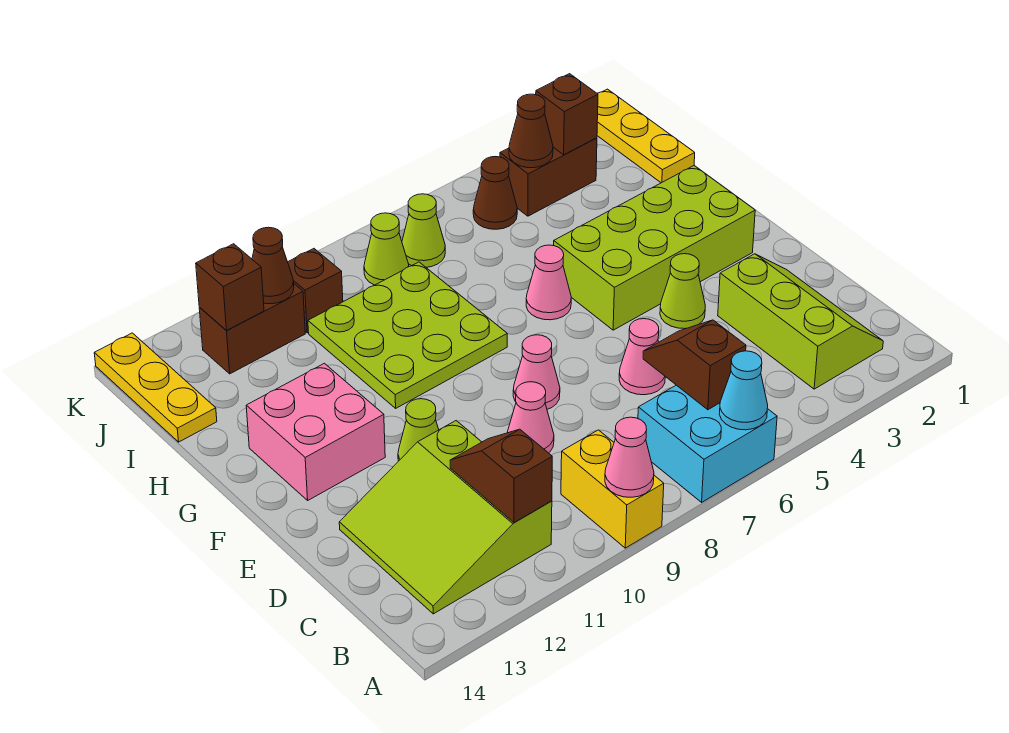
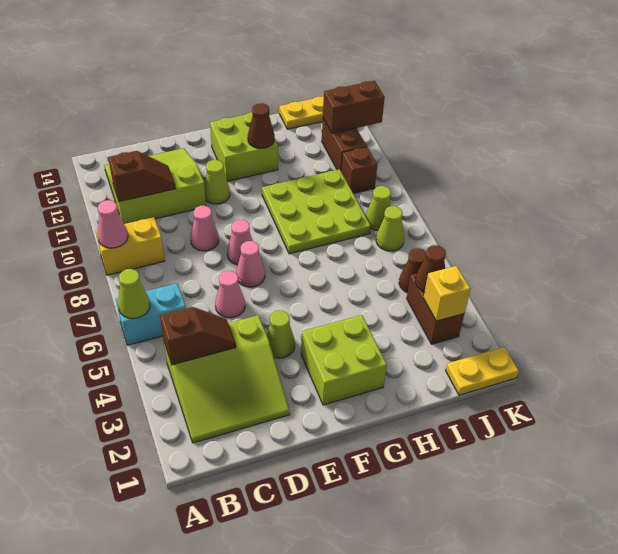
cyan 2x2 brick [638,385,777,502] -> cyan 1x2 brick [116,283,186,345]
cyan 1x1 cone [719,351,768,430] -> lime 1x1 cone [118,269,150,318]
lime 2x3 slope [718,254,883,389] -> lime 3x3 slope [164,315,290,443]
brown 1x2 slope [643,320,746,410] -> brown 1x2 slope moved to [160,307,236,365]
lime 2x4 brick [554,166,755,330] -> lime 2x2 brick [301,315,387,405]
pink 2x2 brick [246,363,385,500] -> lime 2x2 brick [210,112,278,181]
pink 1x1 cone [526,245,571,320] -> pink 1x1 cone moved to [236,241,265,287]
yellow 1x3 plate [597,89,695,183] -> yellow 1x2 plate [446,347,519,395]
brown 1x1 brick [536,74,598,155] -> yellow 1x1 brick [424,266,470,321]
brown 1x1 cone [252,227,294,304] -> brown 1x1 cone moved to [248,103,275,148]
brown 1x1 brick [196,244,264,330] -> brown 1x2 brick [323,81,385,133]

